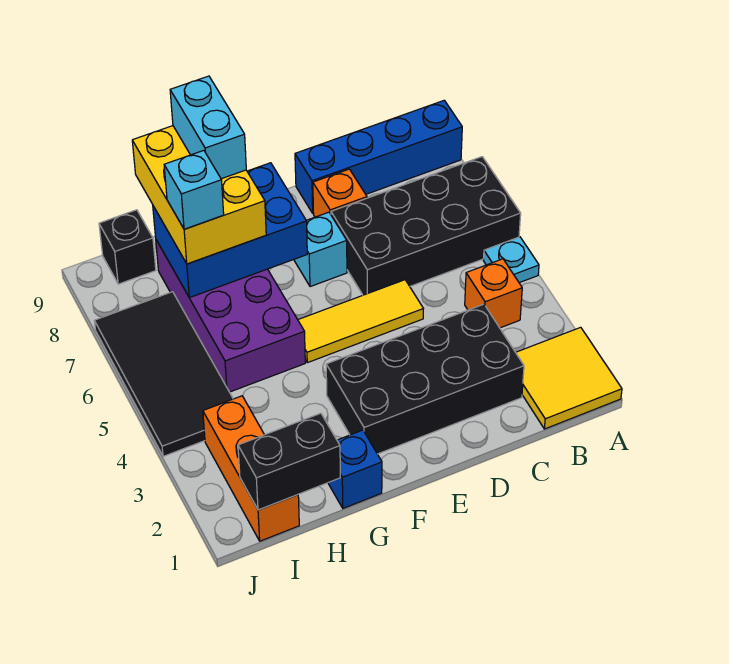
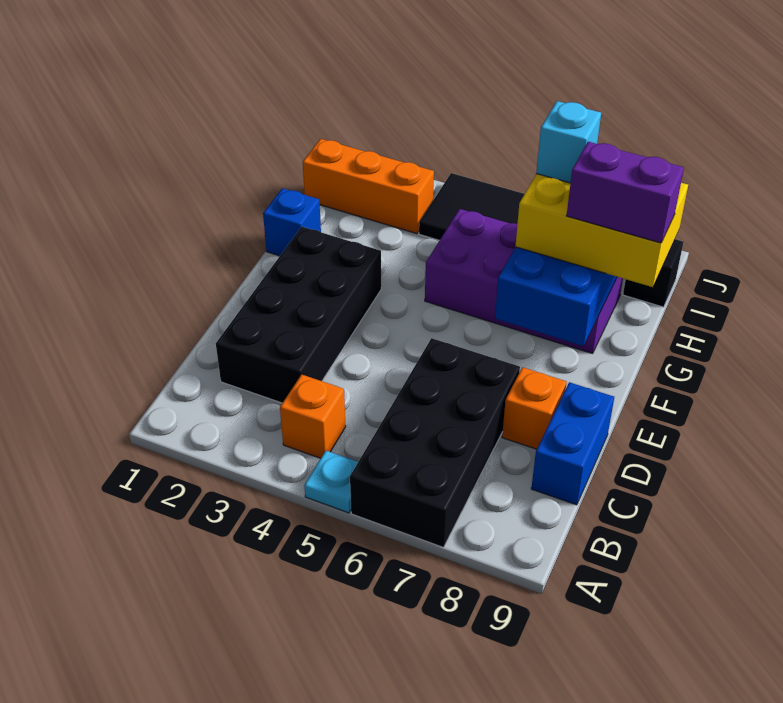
yellow 2x2 tile [516,327,622,429] -> none
blue 1x4 brick [295,100,462,213] -> blue 1x2 brick [531,382,614,505]
yellow 1x3 tile [298,280,423,363] -> none
cyan 1x1 brick [294,212,347,287] -> none
cyan 1x2 brick [170,76,246,179] -> purple 1x2 brick [567,142,684,243]
black 1x2 brick [238,413,340,510] -> none

